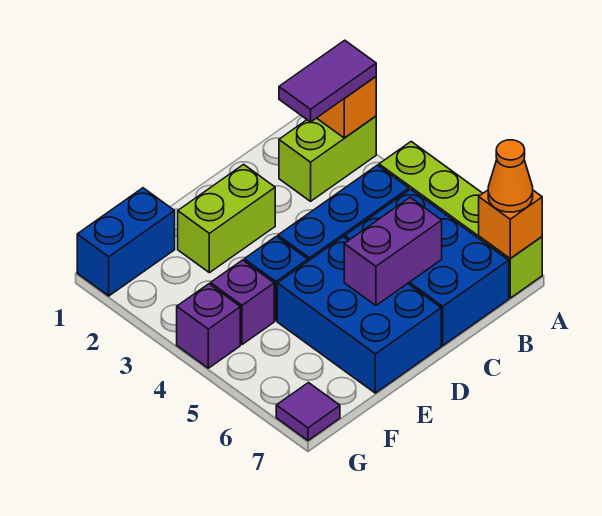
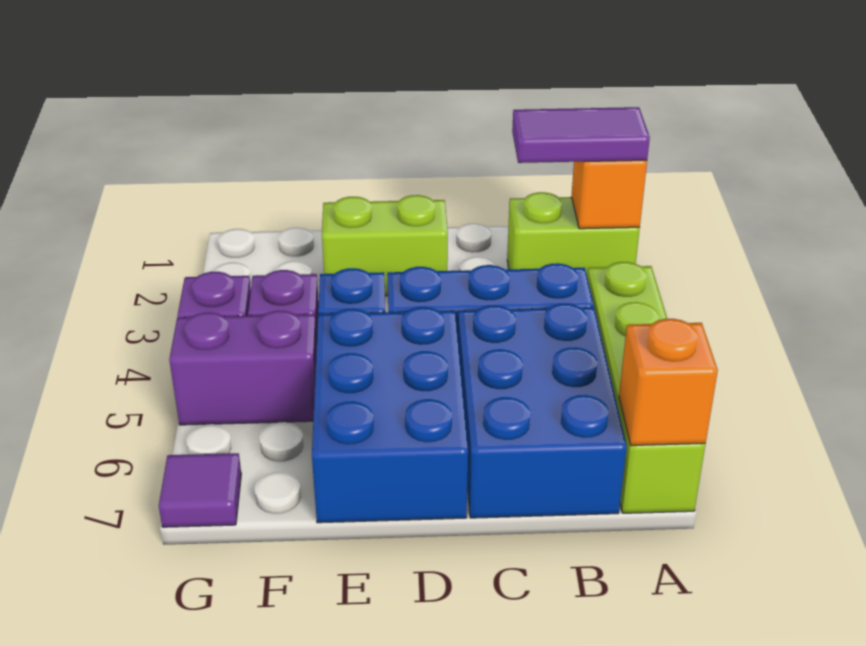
orange 1x1 cone [488,140,533,212] -> none
purple 1x2 brick [344,198,442,306] -> purple 1x2 brick moved to [169,311,317,425]
blue 1x2 brick [77,188,175,296] -> none

